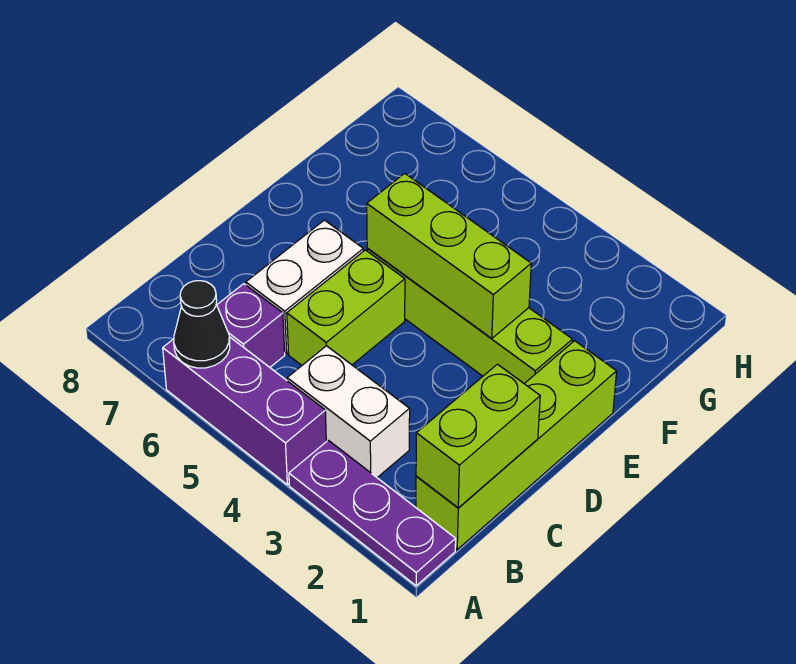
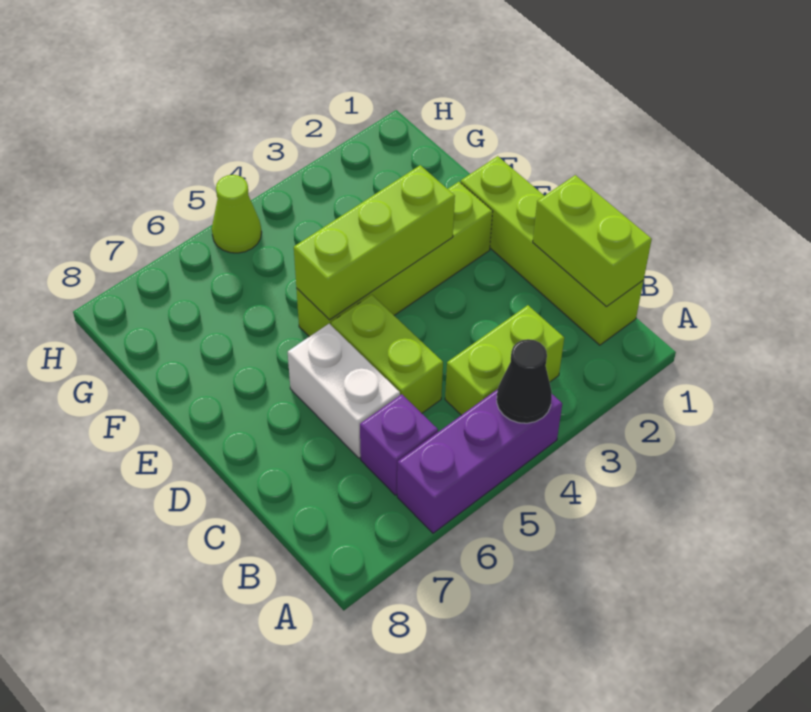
purple 1x3 plate [289,440,456,586] -> none
black 1x1 cone [174,281,230,368] -> black 1x1 cone moved to [497,339,552,423]
white 1x2 brick [287,346,410,477] -> lime 1x2 brick [445,305,564,415]
none -> lime 1x1 cone [212,175,262,253]

